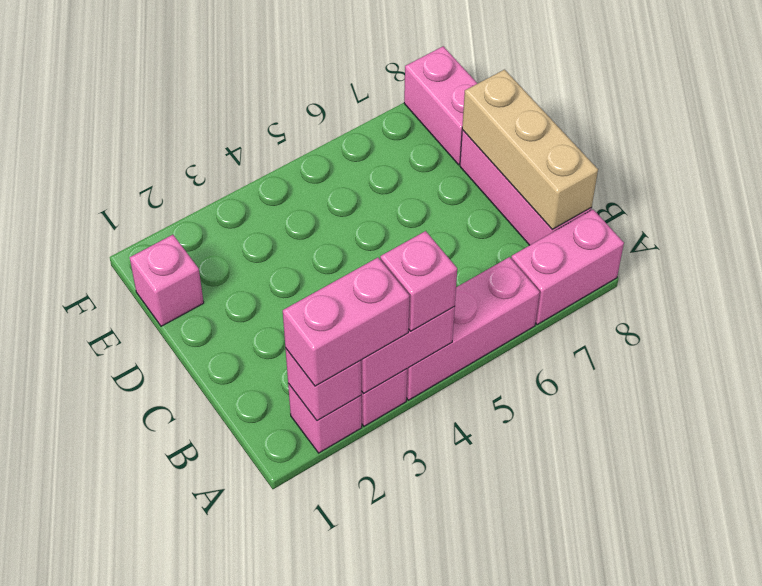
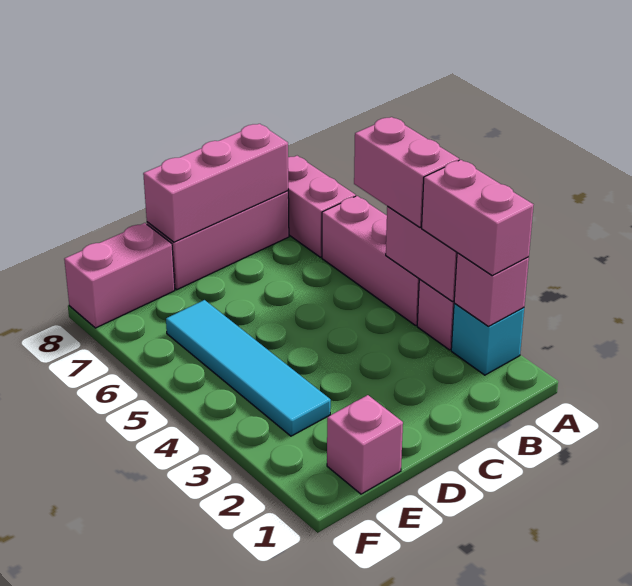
pink 1x1 brick [288,384,362,453] -> cyan 1x1 brick [451,303,524,375]
pink 1x1 brick [380,231,457,331] -> pink 1x2 brick [354,117,459,227]
tan 1x3 brick [462,70,598,230] -> pink 1x3 brick [143,124,288,242]
none -> cyan 1x4 tile [166,300,331,436]

